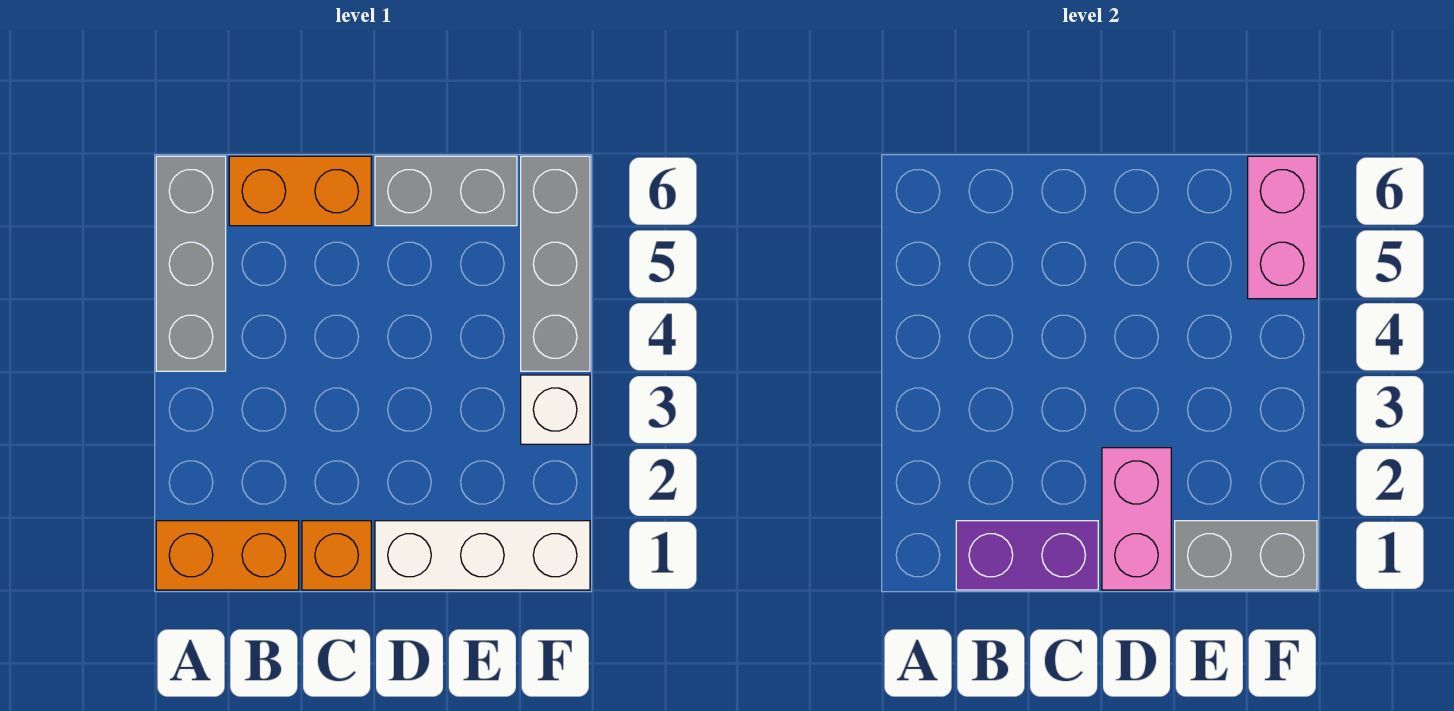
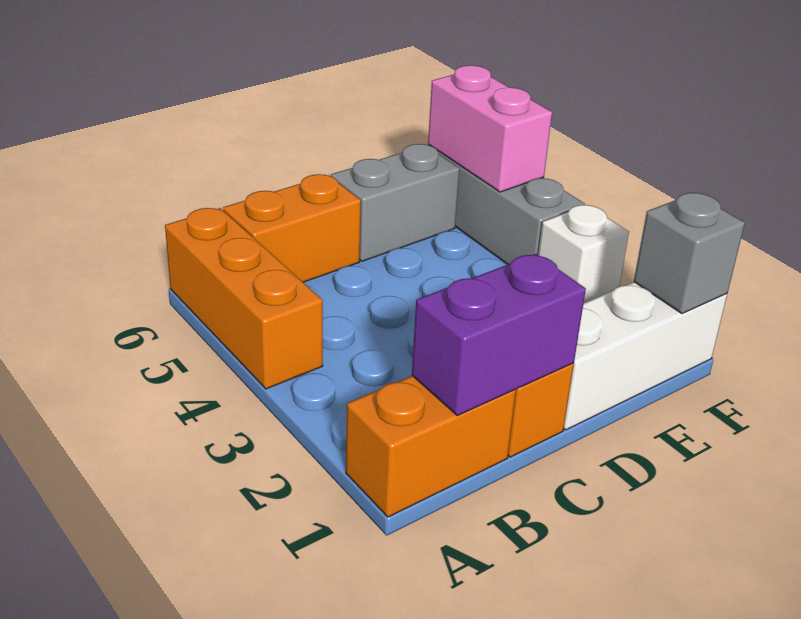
grey 1x3 brick [156,156,226,371] -> orange 1x3 brick [165,208,323,389]
pink 1x2 brick [1102,448,1171,590] -> none
grey 1x2 brick [1175,521,1317,590] -> grey 1x1 brick [634,193,745,314]

